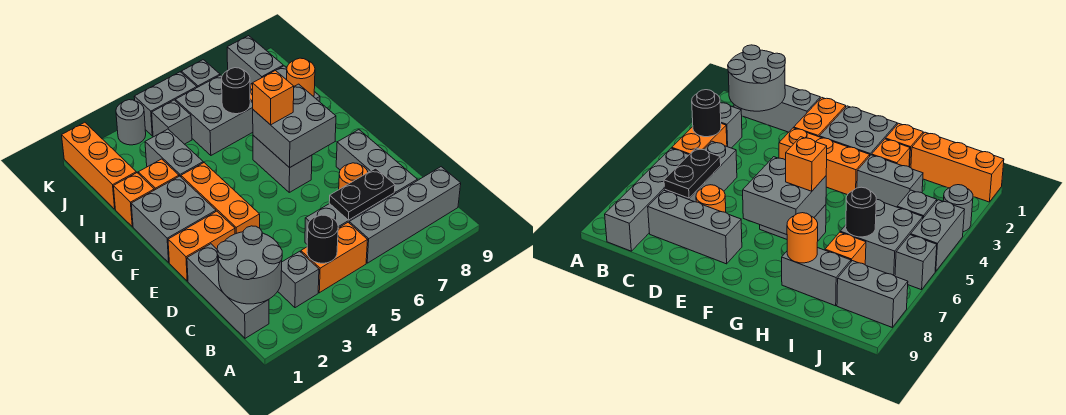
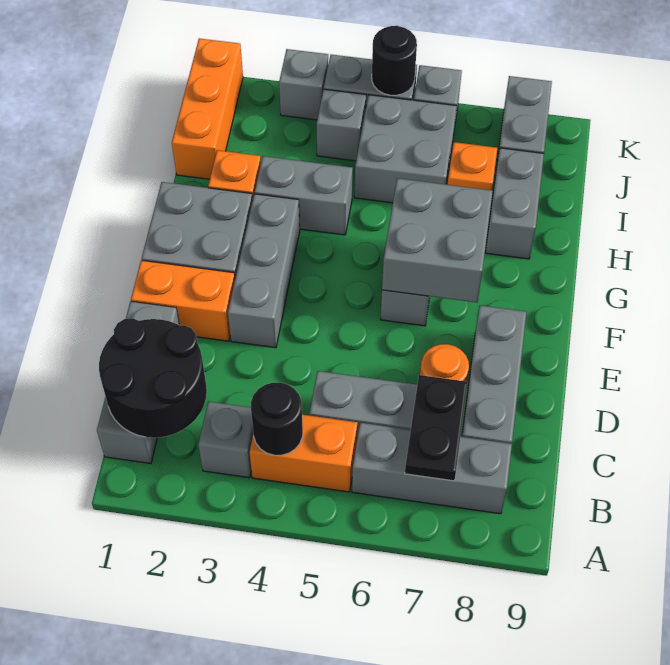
grey 2x2 round brick [217,226,282,304] -> black 2x2 round brick [99,318,207,438]
grey 1x4 brick [349,167,461,263] -> grey 1x3 brick [352,423,512,514]
black 1x2 plate [329,168,395,220] -> black 1x2 plate turned to [405,375,467,481]
orange 1x3 brick [181,163,260,234] -> grey 1x3 brick [228,194,300,348]
orange 1x1 brick [253,70,294,125] -> none
orange 1x1 brick [114,173,154,227] -> none
grey 1x2 brick [145,129,203,177] -> grey 1x2 brick turned to [255,156,353,235]
orange 1x1 round brick [287,58,315,97] -> none
black 1x1 round brick [222,68,250,114] -> black 1x1 round brick moved to [372,26,417,95]
grey 1x1 round brick [116,100,146,145] -> grey 1x1 brick [279,49,328,120]

